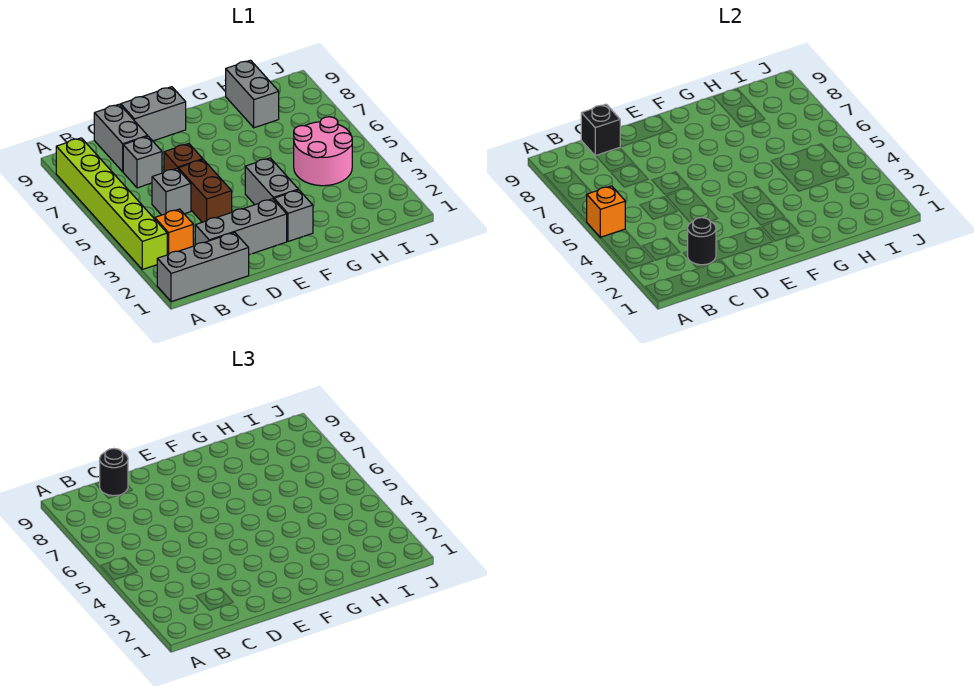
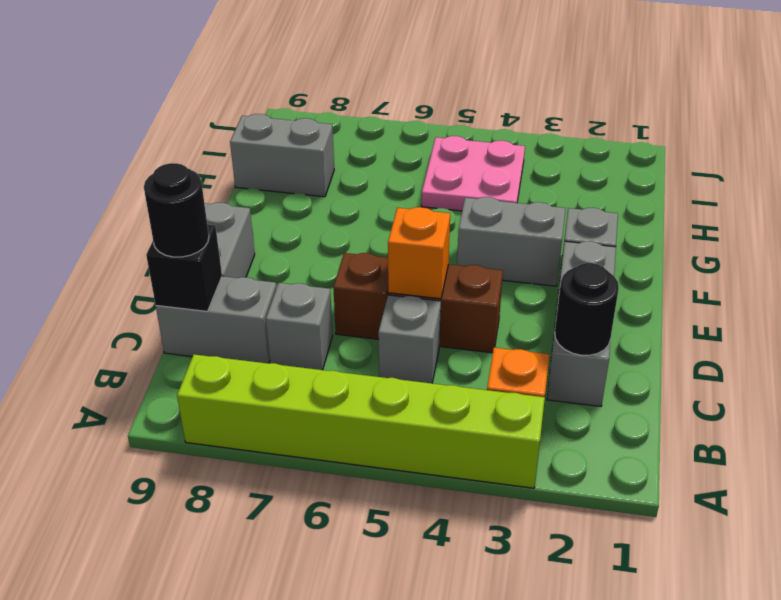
grey 1x3 brick [157,232,249,302] -> none
orange 1x1 brick [586,186,625,238] -> orange 1x1 brick moved to [388,207,450,299]
pink 2x2 round brick [294,117,352,186] -> pink 2x2 plate [422,136,525,211]

